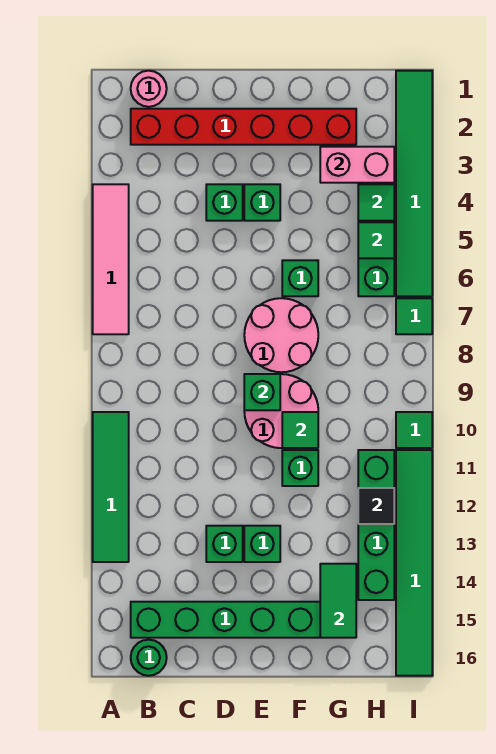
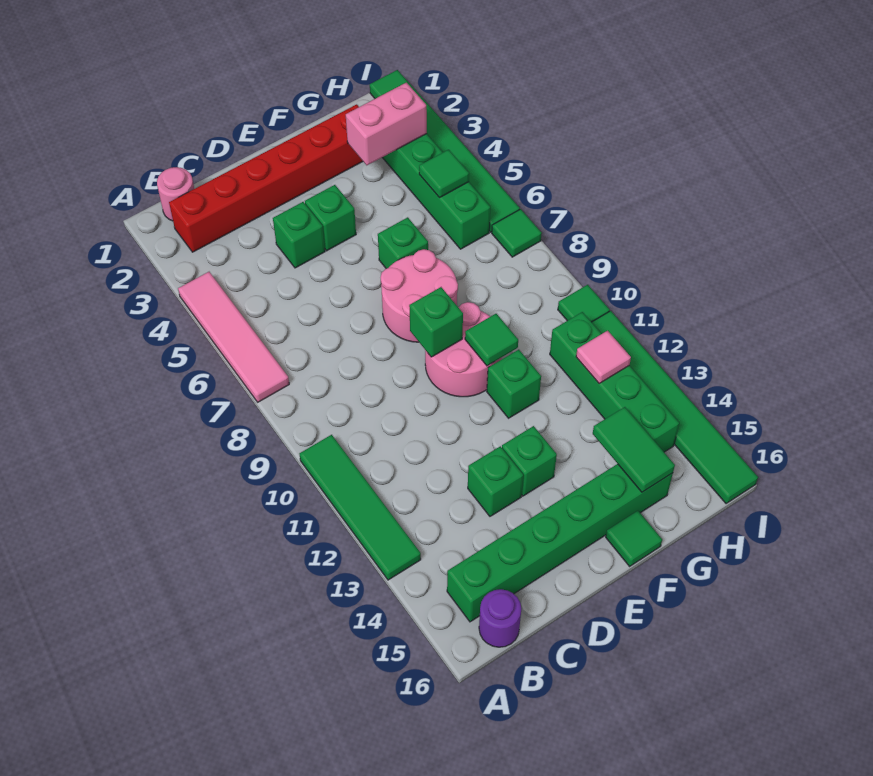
green 1x1 round brick [131,640,167,676] -> purple 1x1 round brick [479,589,521,647]
green 1x1 tile [358,184,394,221] -> green 1x1 tile moved to [606,511,662,566]
black 1x1 tile [358,488,394,524] -> pink 1x1 tile [576,331,631,383]

